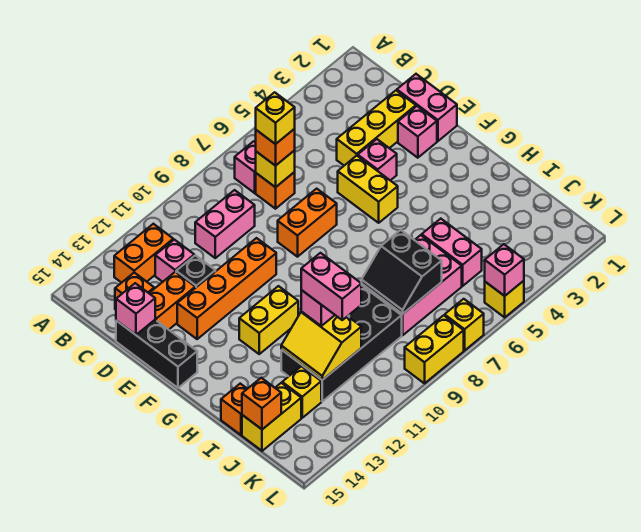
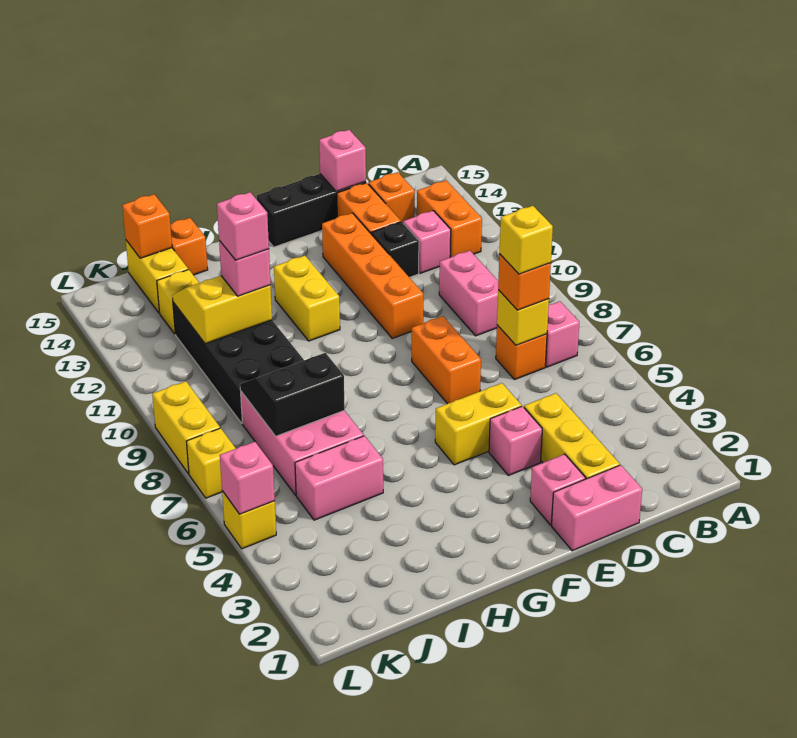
pink 1x2 brick [301,253,361,320] -> pink 1x1 brick [217,192,269,260]

